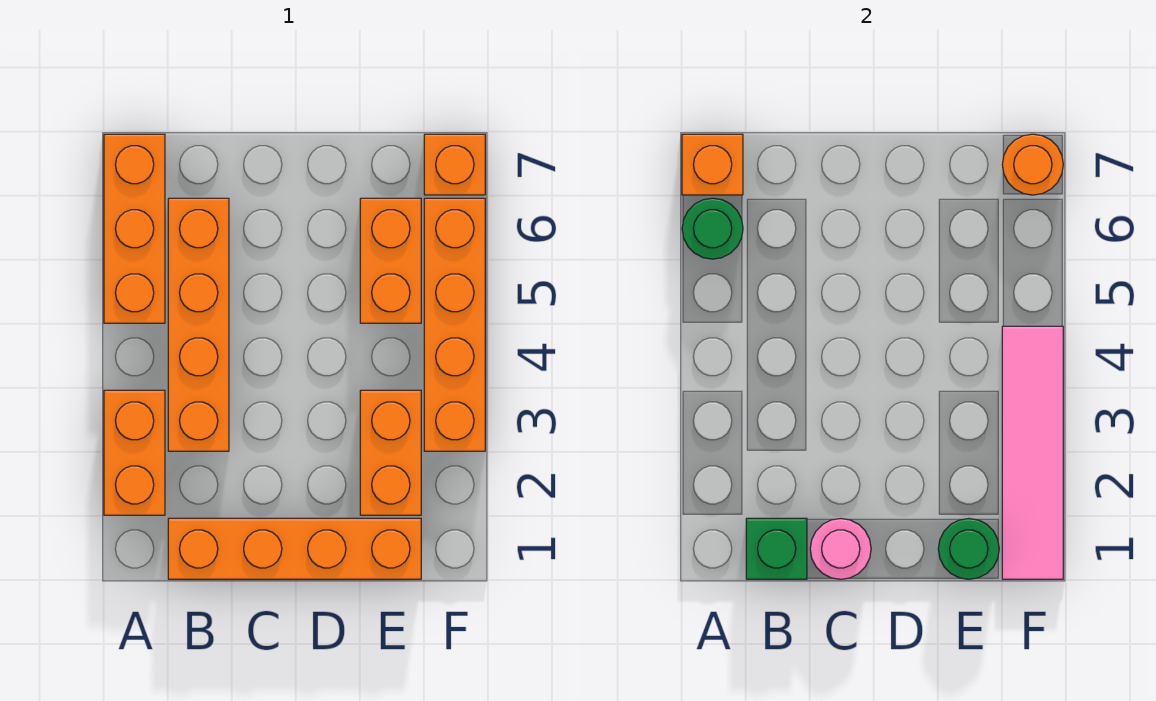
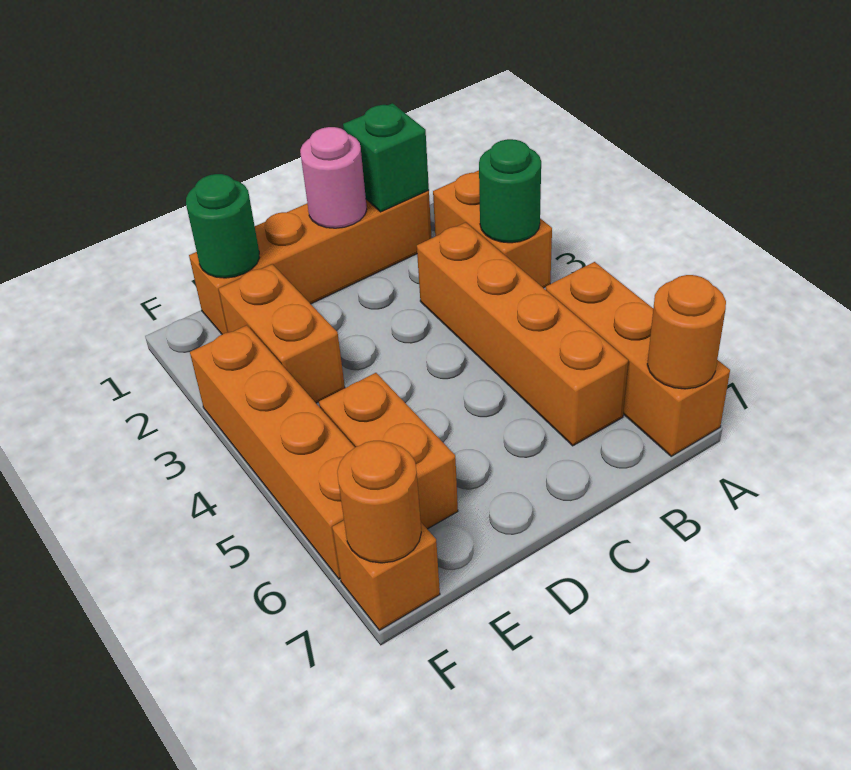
green 1x1 round brick [682,198,743,259] -> green 1x1 round brick moved to [479,139,541,243]
orange 1x1 brick [682,134,743,195] -> orange 1x1 round brick [647,275,726,389]
pink 1x4 tile [1002,326,1063,579] -> none

